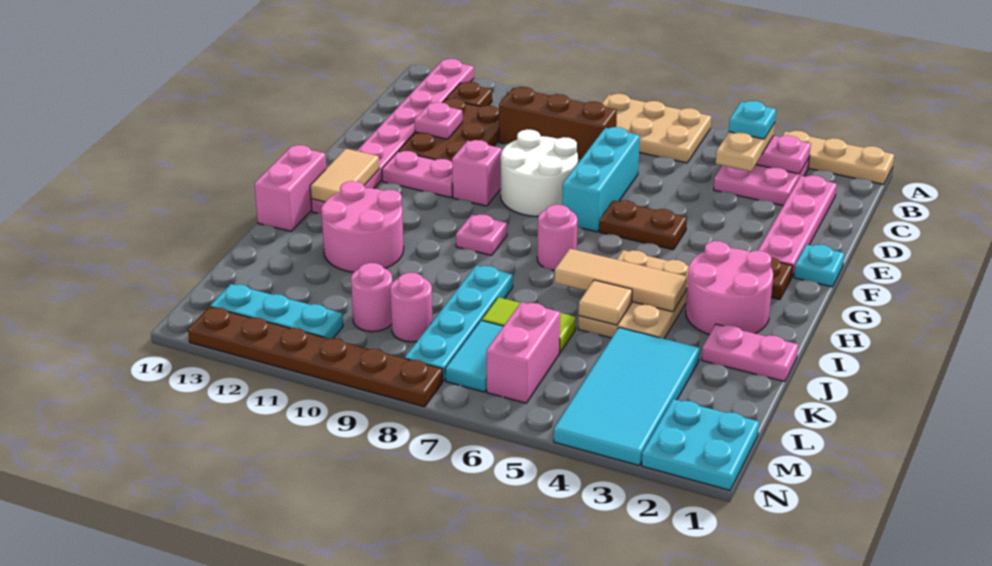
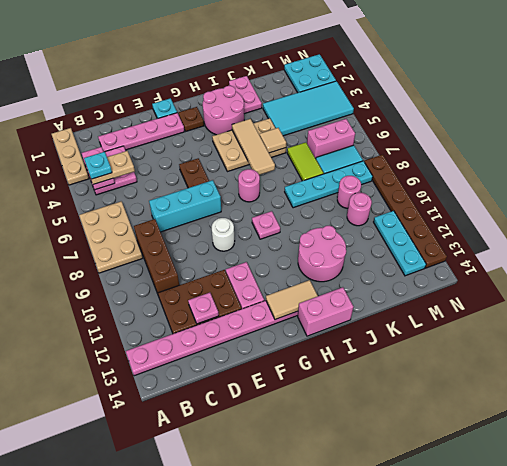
brown 1x1 plate [446,82,492,107] -> none
white 2x2 round brick [501,129,578,217] -> white 1x1 round brick [212,218,235,251]
pink 1x1 brick [452,140,502,206] -> none

